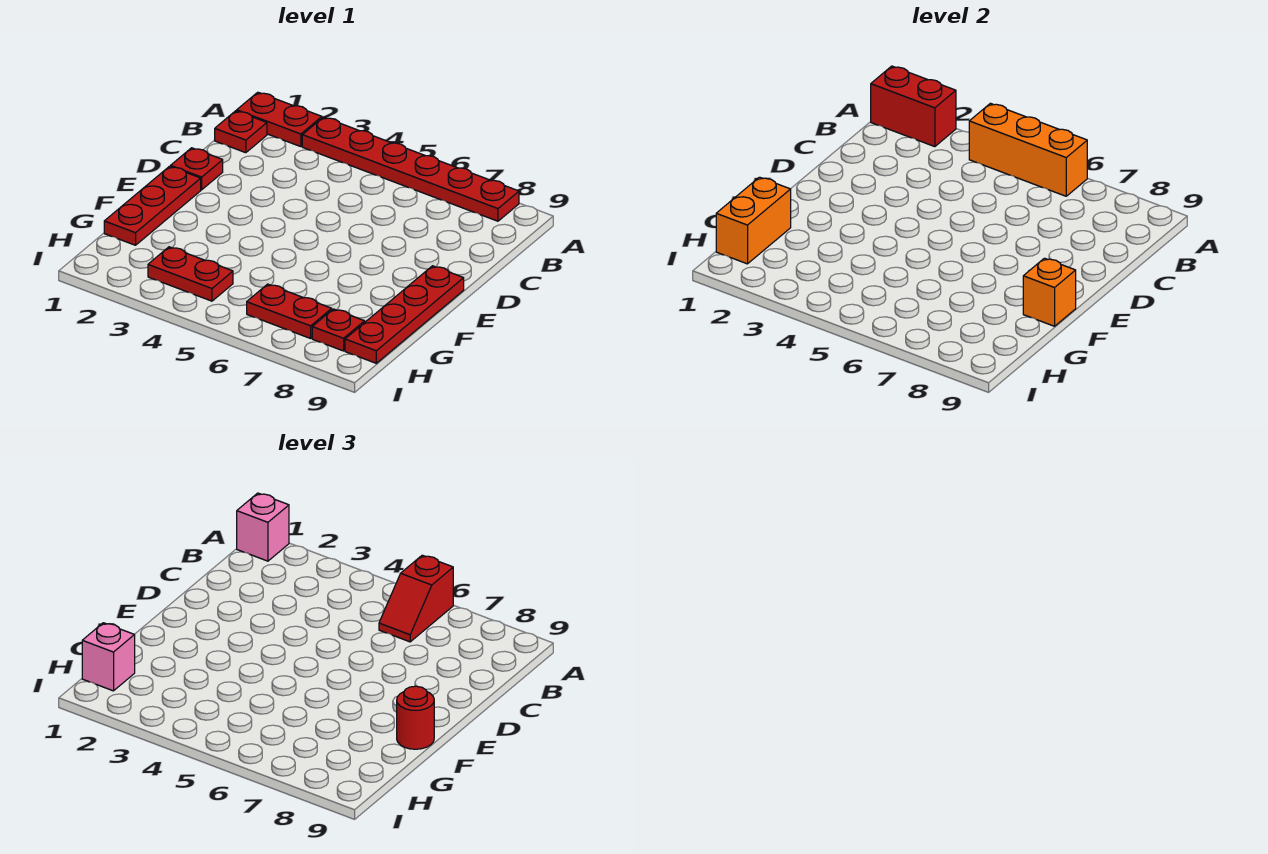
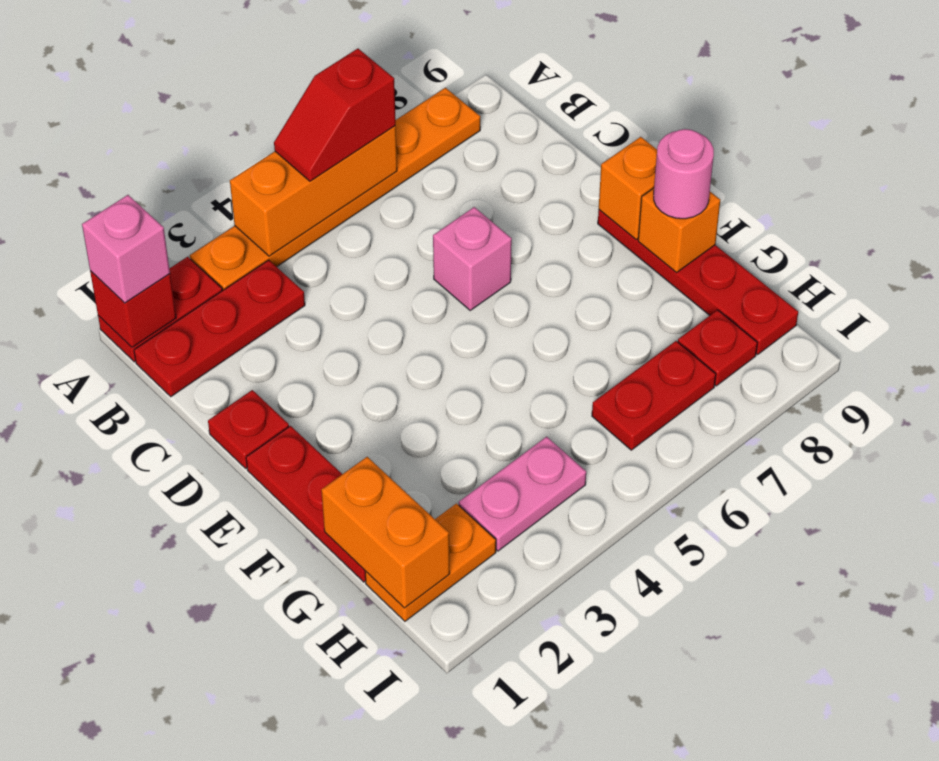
red 1x2 brick [871,66,956,147] -> red 1x1 brick [90,271,176,347]
red 1x6 plate [302,117,519,221] -> orange 1x6 plate [190,88,480,291]
red 1x2 slope [379,555,453,642] -> red 1x2 slope turned to [274,49,396,181]
red 1x1 plate [215,111,267,153] -> red 1x3 plate [134,260,305,397]
none -> orange 1x1 brick [599,137,657,239]
red 1x1 round brick [397,686,434,749] -> pink 1x1 round brick [654,129,714,219]
none -> orange 1x2 plate [365,503,496,621]
pink 1x1 brick [82,623,135,691] -> pink 1x1 brick moved to [433,207,512,310]
red 1x2 plate [148,247,233,301] -> pink 1x2 plate [459,437,586,551]

